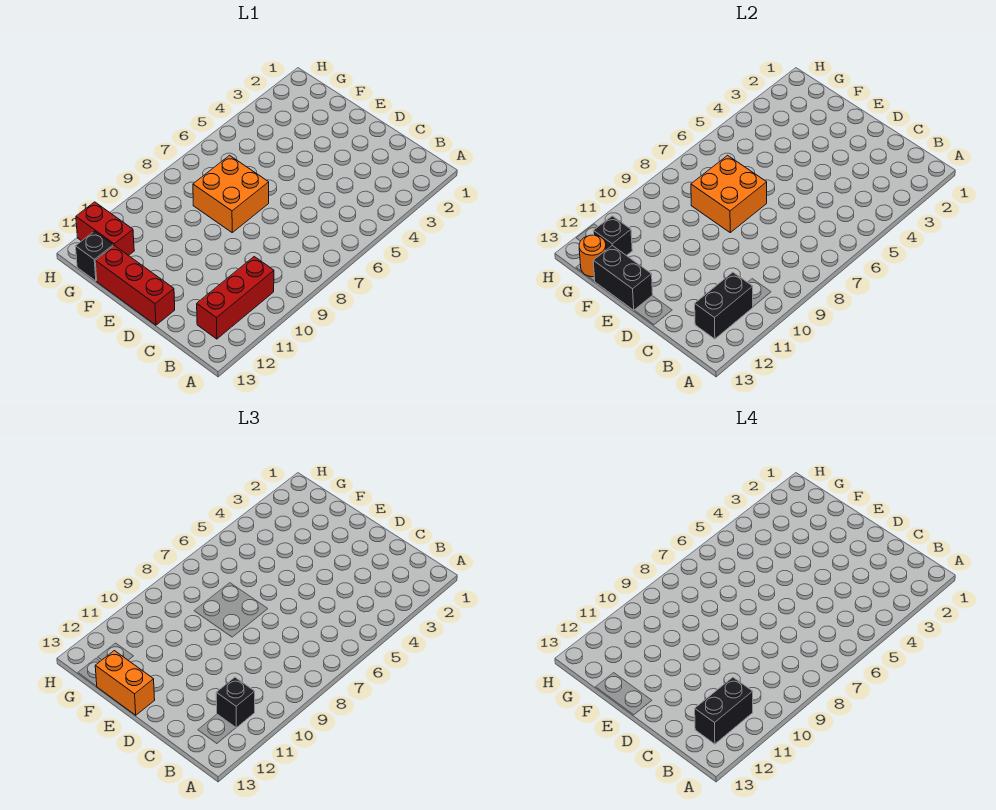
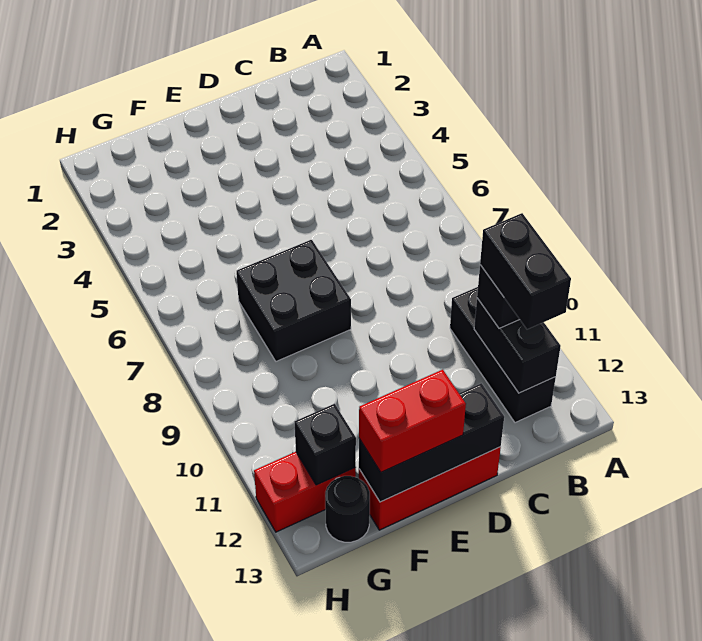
red 1x3 brick [197,257,274,339] -> black 1x3 brick [450,287,556,423]
orange 2x2 brick [193,155,269,232] -> black 2x2 brick [236,240,351,361]
orange 2x2 brick [691,155,767,232] -> none
black 1x2 brick [593,246,653,310] -> black 1x3 brick [359,383,504,502]
orange 1x2 brick [95,651,155,715] -> red 1x2 brick [359,370,466,472]
black 1x1 brick [76,231,113,281] -> black 1x1 round brick [325,476,370,542]
orange 1x1 round brick [579,235,606,277] -> none

